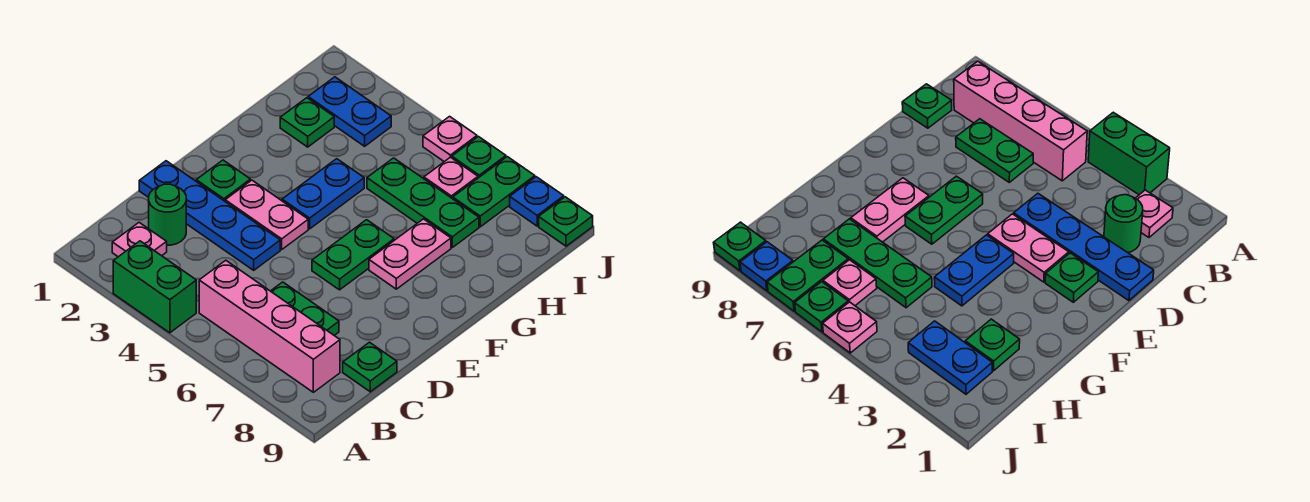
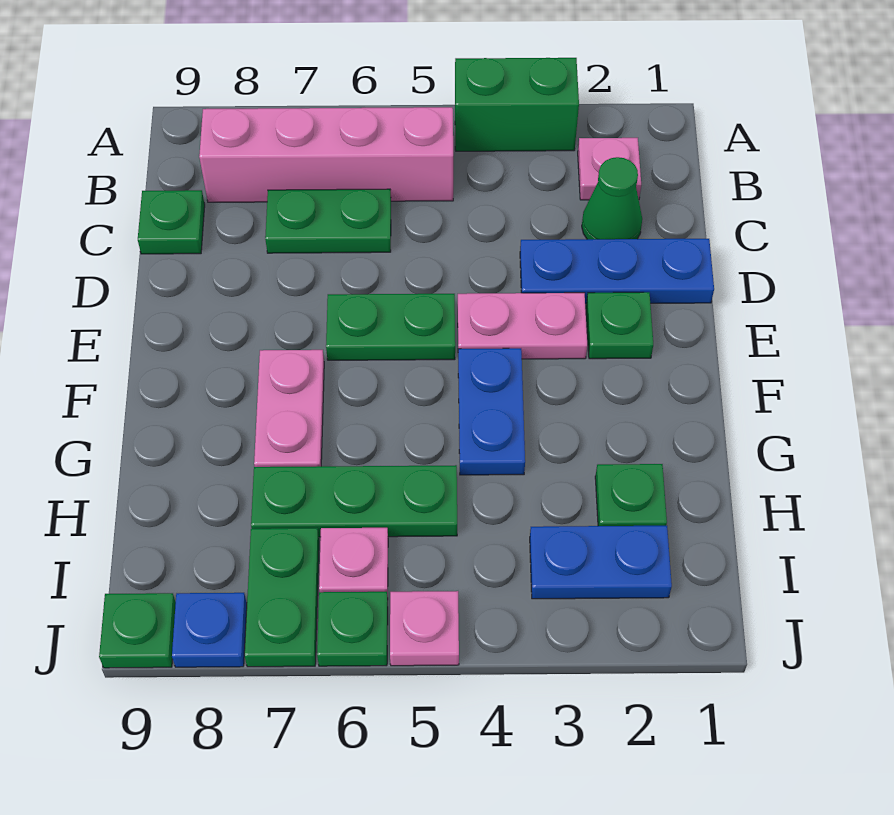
green 1x1 round brick [149,184,186,245] -> green 1x1 cone [582,157,642,239]
blue 1x4 plate [139,161,280,270] -> blue 1x3 plate [520,239,714,304]
green 1x2 plate [312,220,394,290] -> green 1x2 plate turned to [326,294,455,360]

